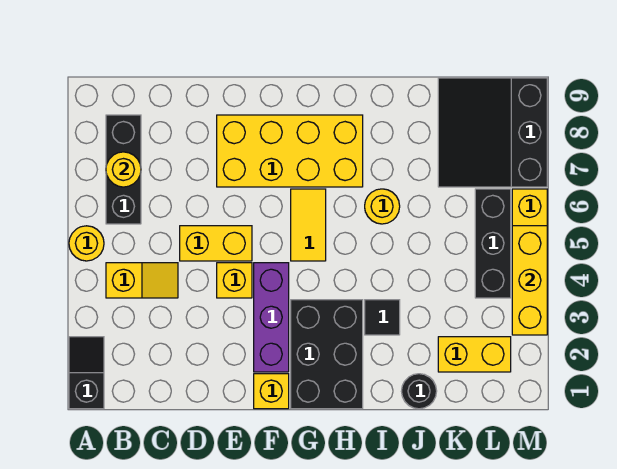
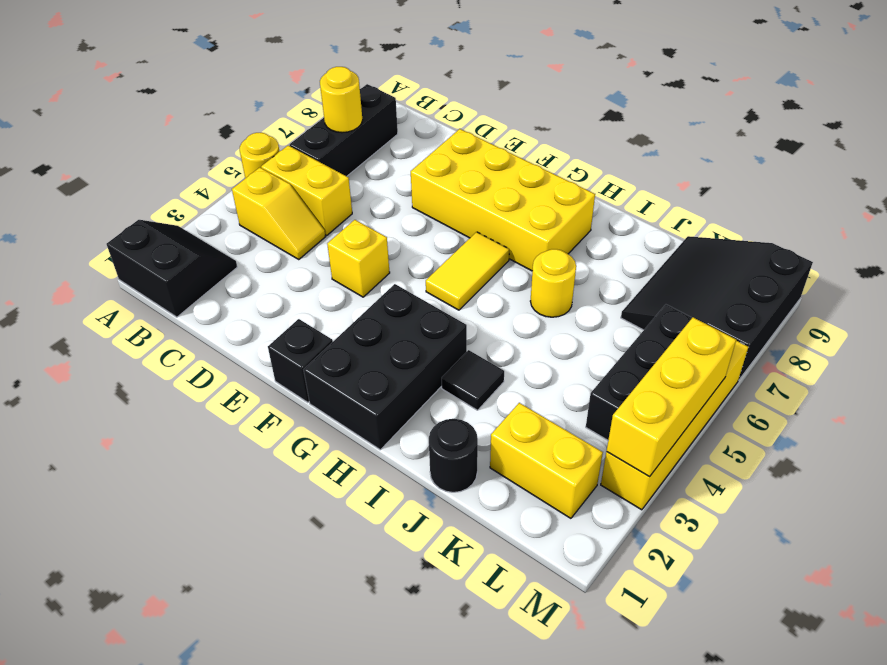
black 1x2 slope [69,337,104,409] -> black 2x2 slope [107,220,237,317]
yellow 1x2 brick [180,226,252,261] -> yellow 1x2 brick moved to [261,146,352,235]
yellow 1x1 brick [254,374,289,409] -> black 1x1 brick [268,319,333,402]
purple 1x3 brick [254,263,289,372] -> none

